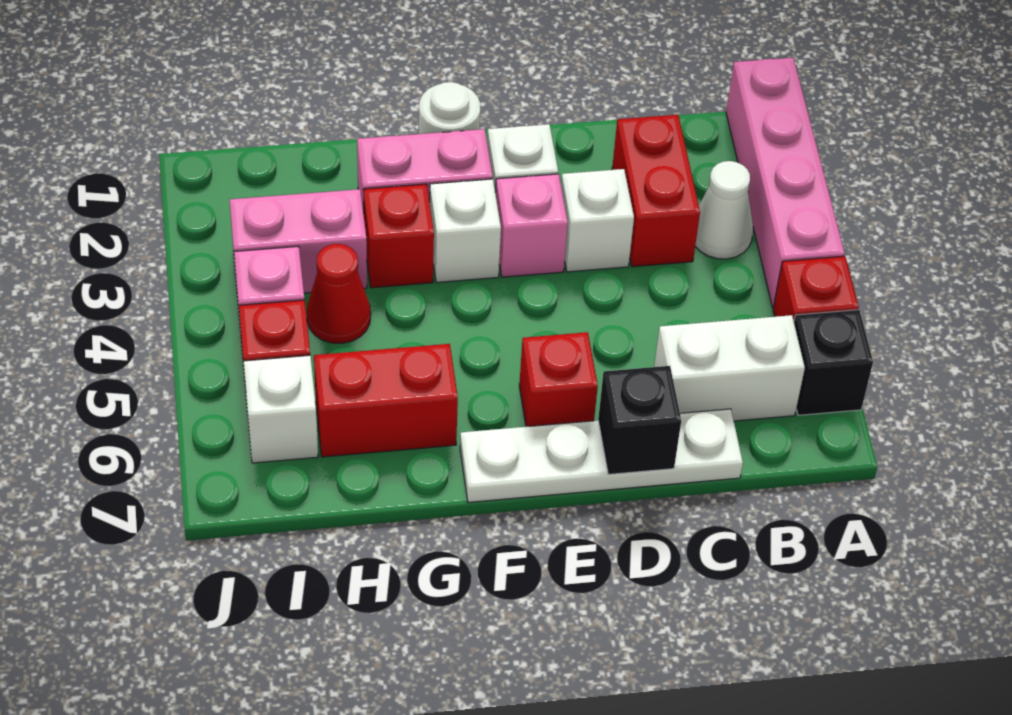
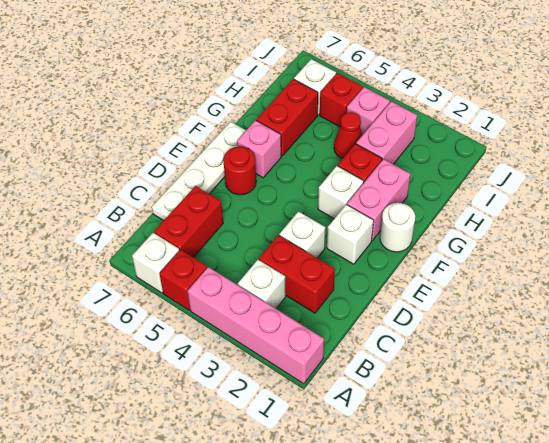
black 1x1 brick [794,310,873,415] -> white 1x1 brick [132,233,179,293]
white 1x1 cone [695,161,753,259] -> white 1x1 brick [238,260,286,309]
white 1x2 brick [654,315,805,421] -> red 1x2 brick [154,186,223,257]
black 1x1 brick [598,366,681,474] -> none
pink 1x1 brick [495,174,568,277] -> pink 1x1 brick moved to [237,120,281,178]
red 1x1 brick [519,332,598,427] -> red 1x1 round brick [223,146,256,195]

